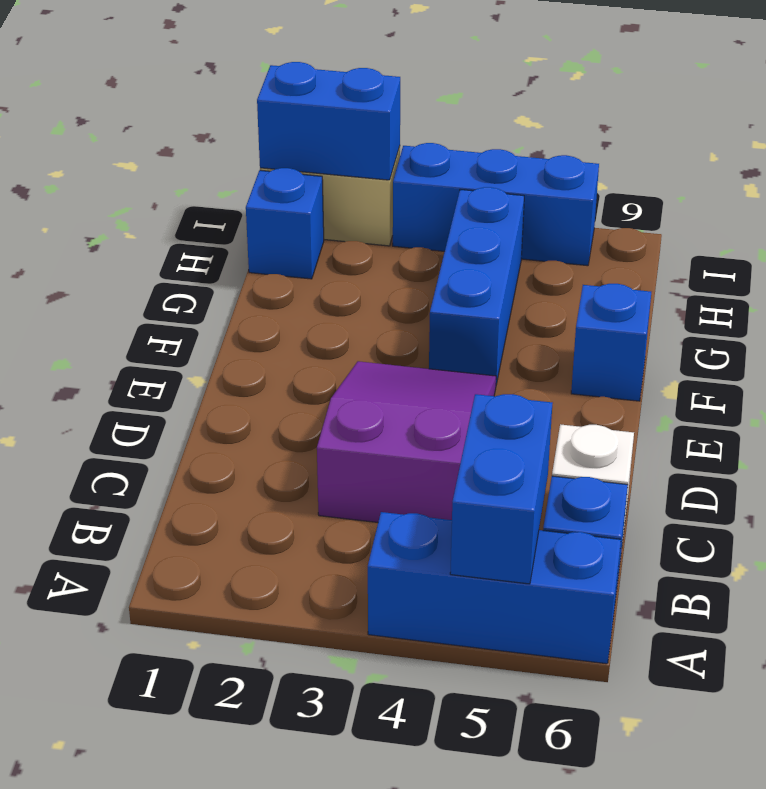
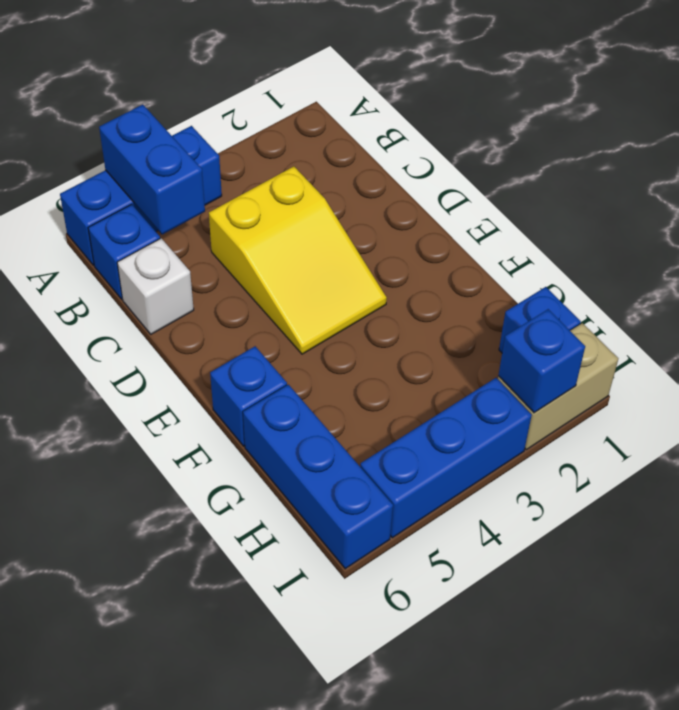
purple 2x3 slope [317,361,496,522] -> yellow 2x3 slope [209,166,387,354]
blue 1x3 brick [429,187,524,384] -> blue 1x3 brick moved to [243,385,393,569]
blue 1x2 brick [257,62,400,180] -> blue 1x1 brick [498,309,585,413]

